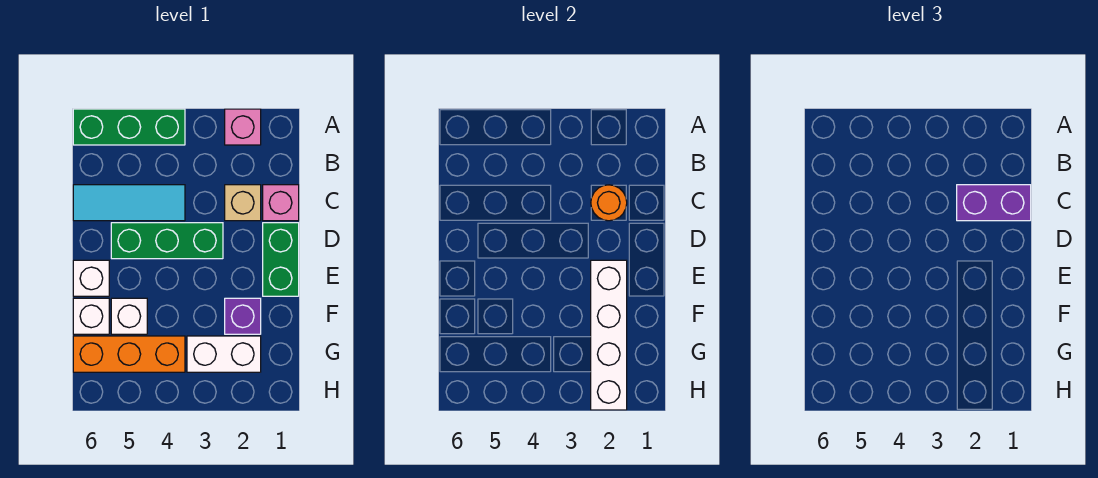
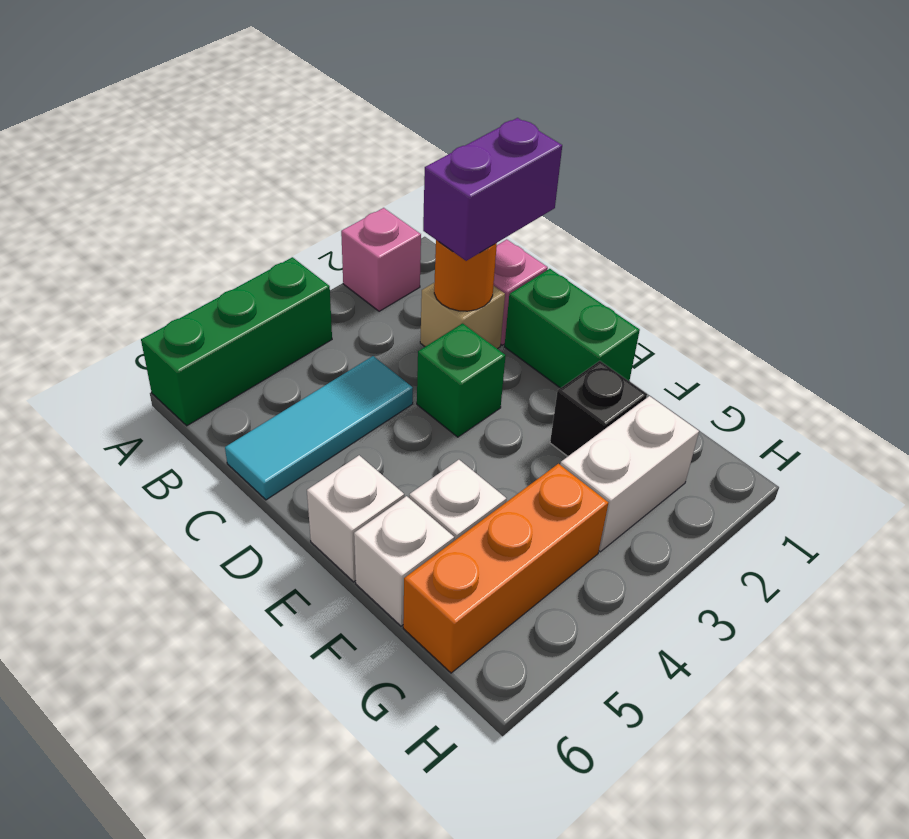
green 1x3 brick [111,223,223,259] -> green 1x1 brick [417,323,506,437]
white 1x4 brick [591,260,627,410] -> none
purple 1x1 brick [225,298,261,334] -> black 1x1 brick [550,361,647,456]

